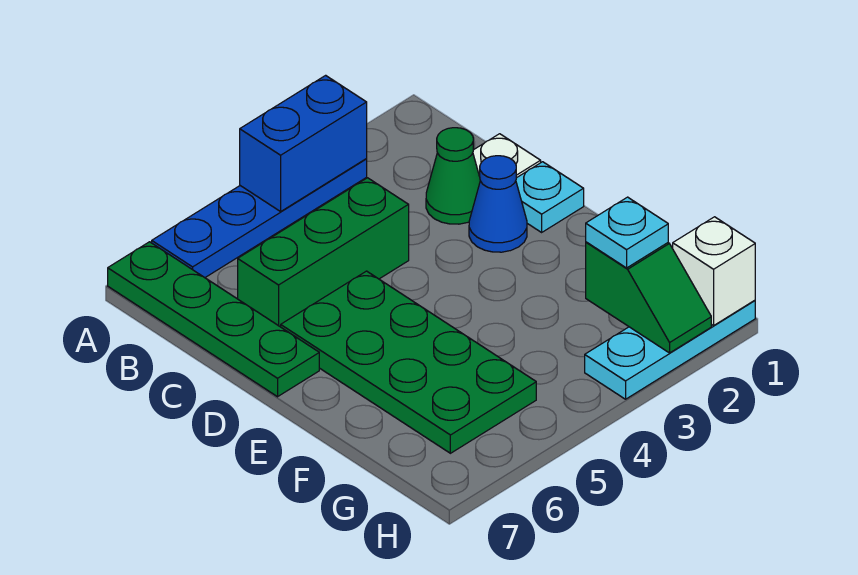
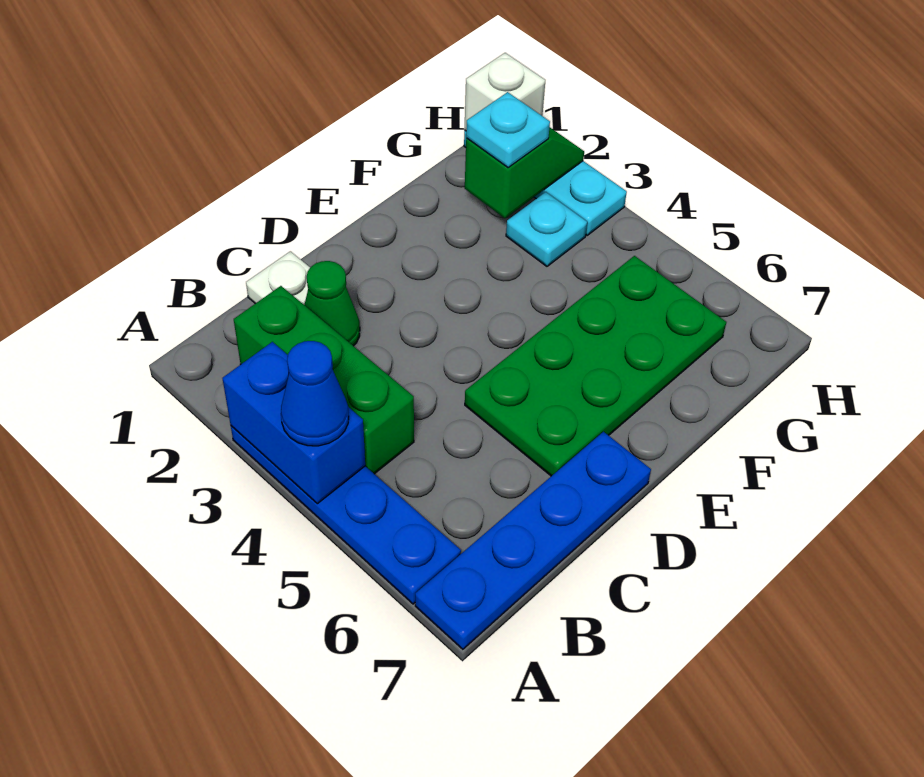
green 1x4 plate [108,242,319,397] -> blue 1x4 plate [415,432,651,649]
green 1x3 brick [238,178,409,327] -> green 1x3 brick moved to [234,286,414,474]
cyan 1x1 plate [516,162,584,232] -> cyan 1x1 plate moved to [506,192,587,266]
blue 1x1 cone [469,156,527,252] -> blue 1x1 cone moved to [281,341,349,446]

